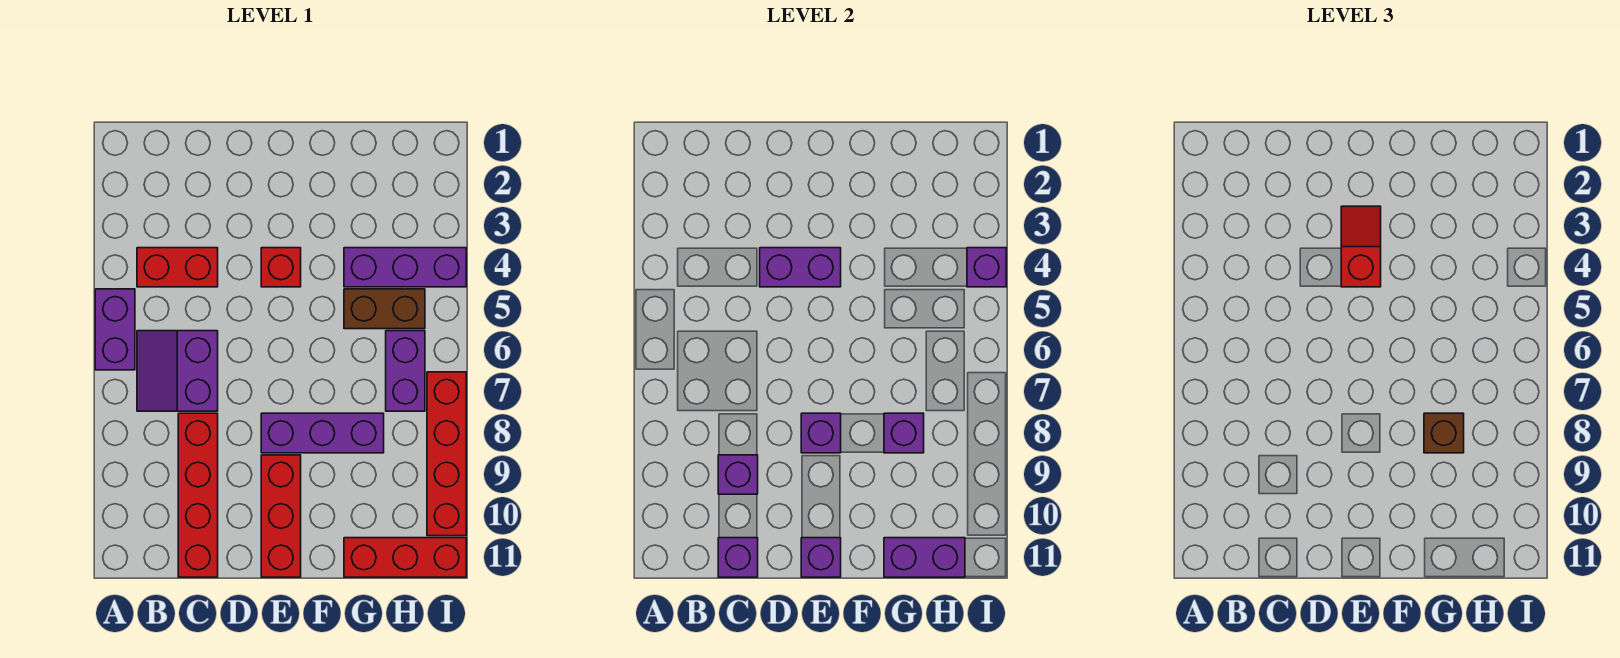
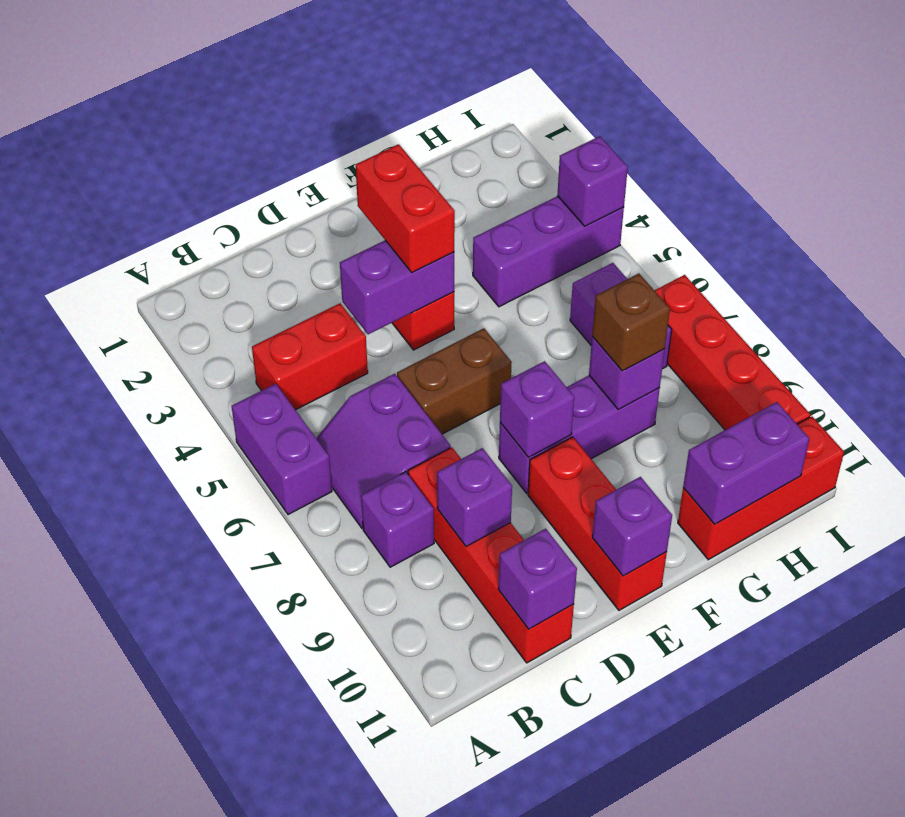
none -> purple 1x1 brick [361,472,434,567]
red 1x2 slope [1341,206,1381,287] -> red 1x2 brick [356,144,455,273]
brown 1x2 brick [344,289,425,329] -> brown 1x2 brick moved to [397,328,512,434]

